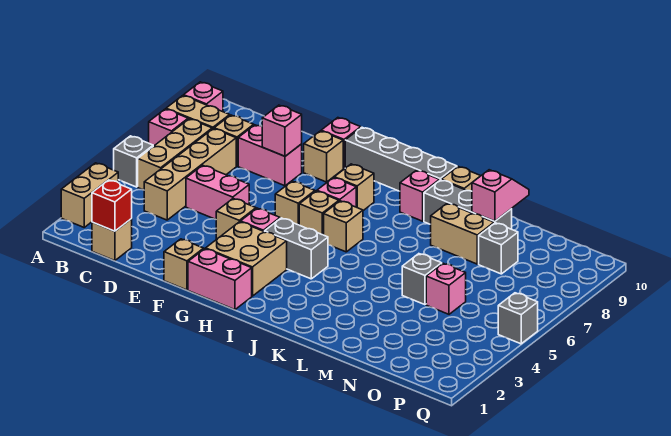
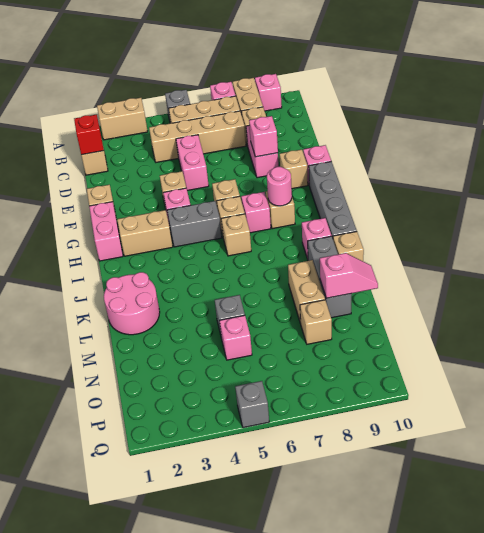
tan 2x2 brick [206,222,287,296] -> tan 1x2 brick [117,210,173,256]
grey 1x2 brick [265,218,328,279] -> grey 1x2 brick turned to [167,201,222,247]
none -> pink 1x1 round brick [267,167,292,206]
none -> pink 2x2 round brick [104,272,160,335]
grey 1x1 brick [479,223,518,274] -> tan 1x1 brick [300,300,332,344]

